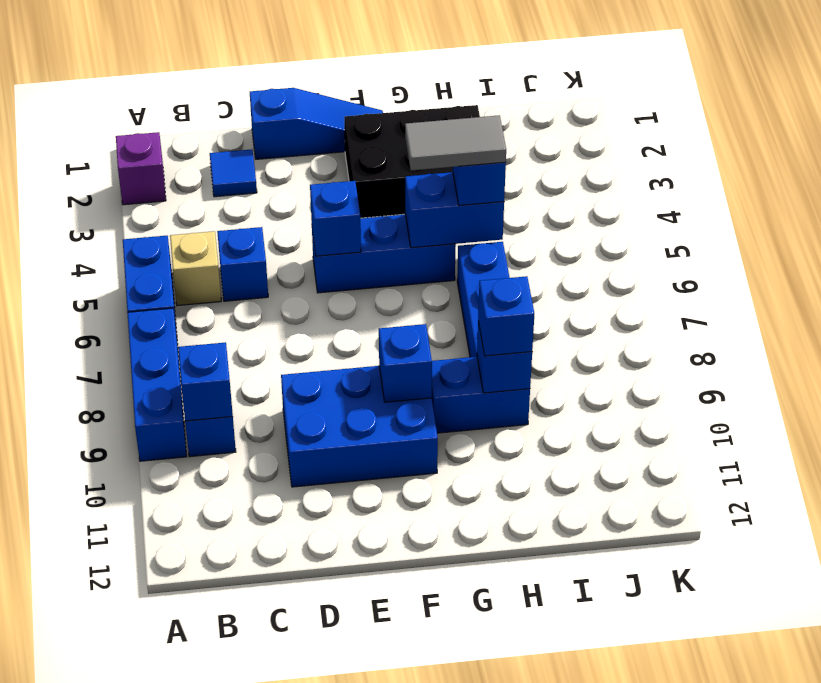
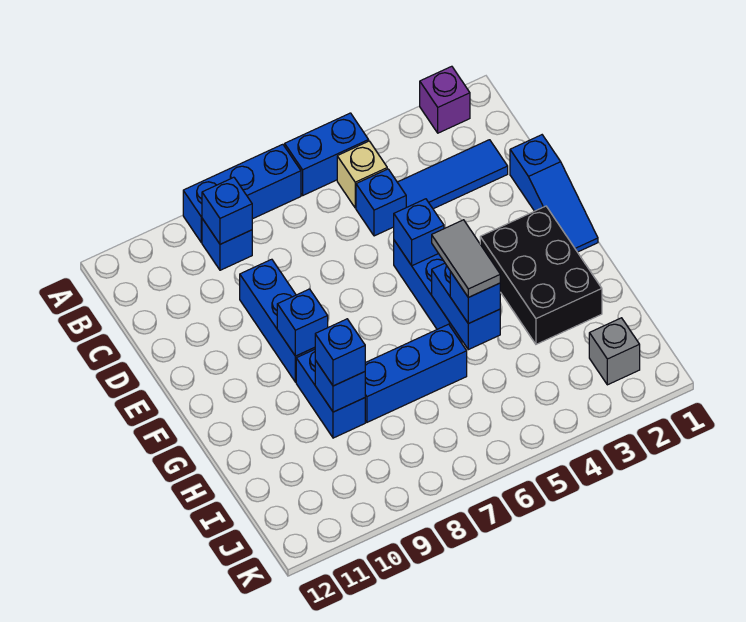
blue 1x1 tile [210,149,257,197] -> blue 1x3 tile [397,140,508,209]
blue 2x3 brick [281,366,438,487] -> blue 1x3 brick [240,259,315,382]
none -> grey 1x1 brick [589,318,640,385]

